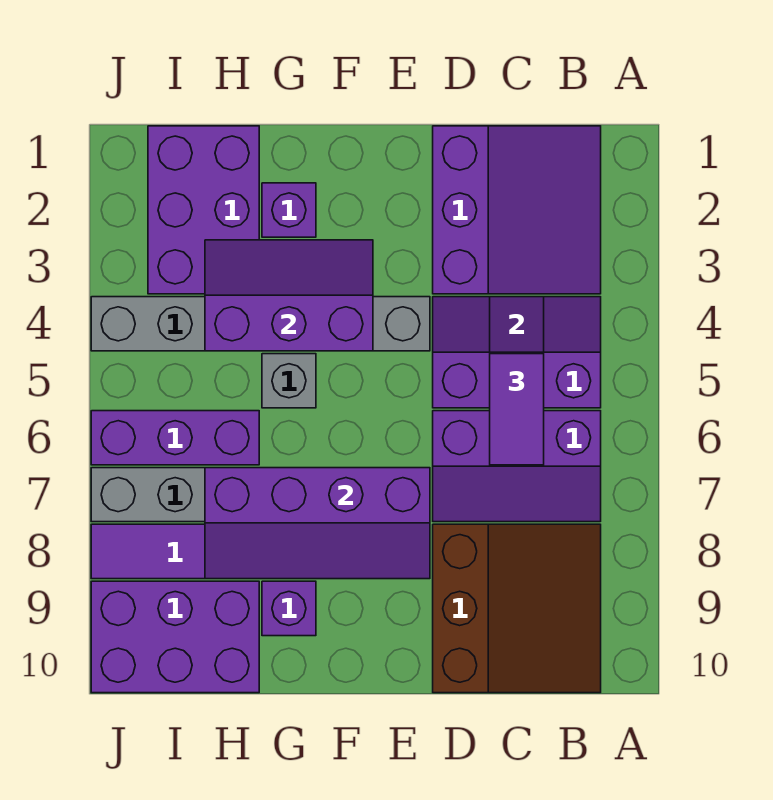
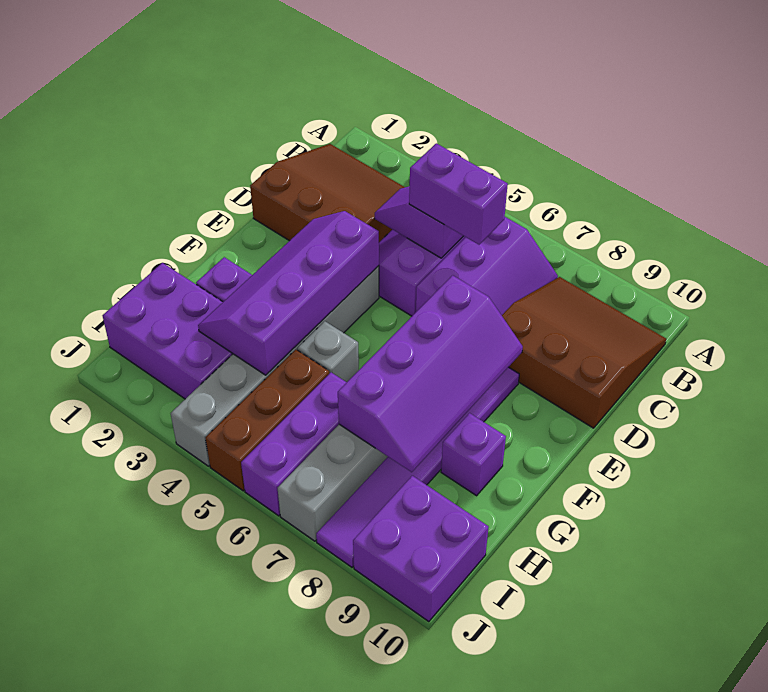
purple 3x3 slope [433,126,601,294] -> brown 3x3 slope [250,144,405,242]
purple 1x2 tile [490,354,544,465] -> purple 1x2 brick [409,143,508,245]
purple 2x3 slope [205,240,373,351] -> purple 2x4 slope [198,211,379,375]
none -> brown 1x3 brick [206,350,329,491]
purple 2x3 brick [91,581,259,693] -> purple 2x2 brick [353,476,489,622]

